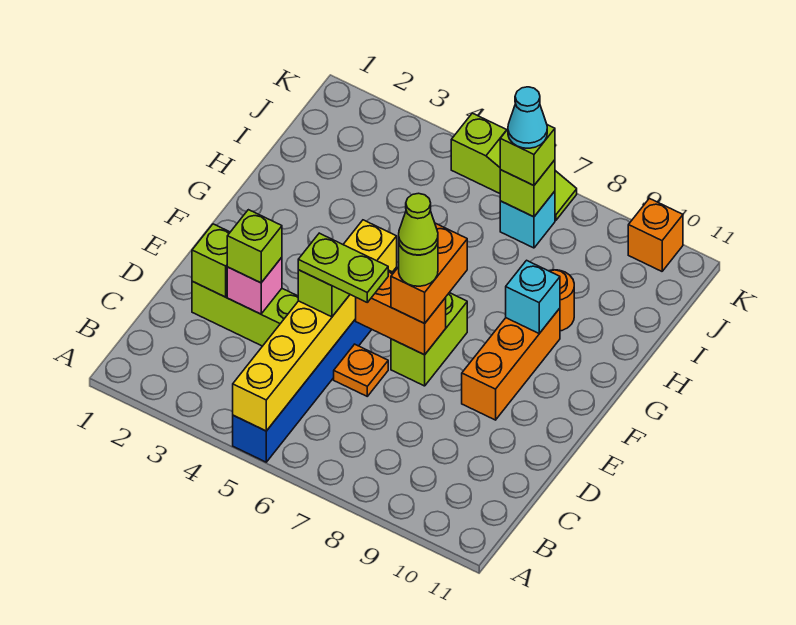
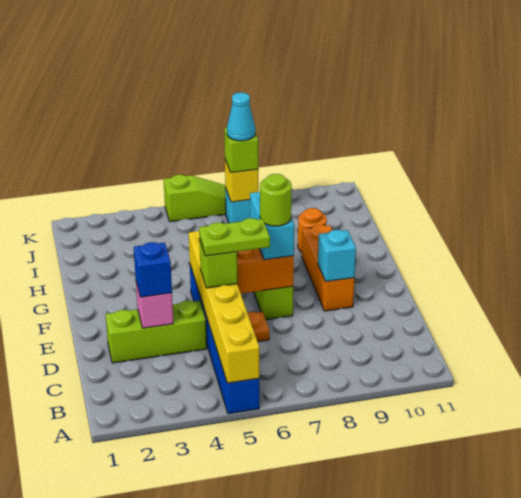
lime 1x1 brick [192,224,230,297] -> none
lime 1x1 brick [227,210,282,283] -> blue 1x1 brick [134,242,172,297]
orange 1x2 brick [391,223,467,323] -> cyan 1x2 brick [250,192,294,260]
lime 1x1 cone [399,193,438,255] -> none
cyan 1x1 brick [506,260,560,333] -> cyan 1x1 brick moved to [318,230,356,282]
lime 1x1 brick [500,160,555,217] -> yellow 1x1 brick [225,160,258,202]
orange 1x1 brick [628,198,683,271] -> none

